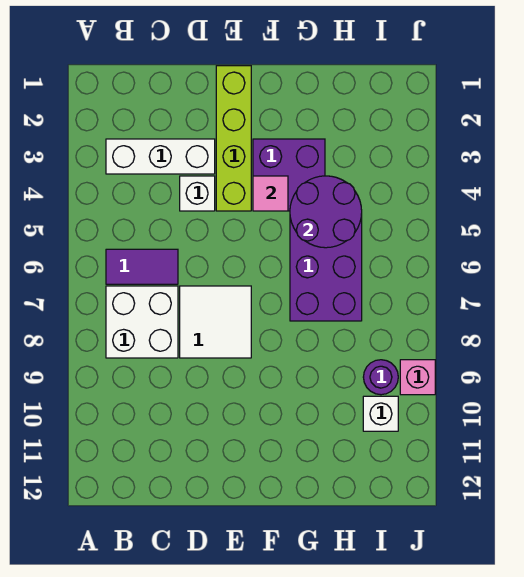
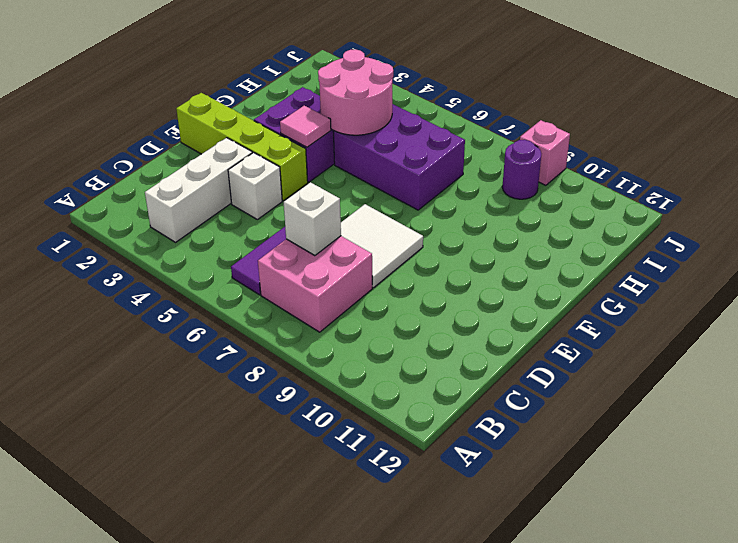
white 2x2 brick [106,286,178,358] -> pink 2x2 brick [258,236,372,332]
purple 2x2 round brick [290,176,362,248] -> pink 2x2 round brick [318,49,393,135]
white 1x1 brick [363,396,398,431] -> white 1x1 brick moved to [284,182,341,256]

